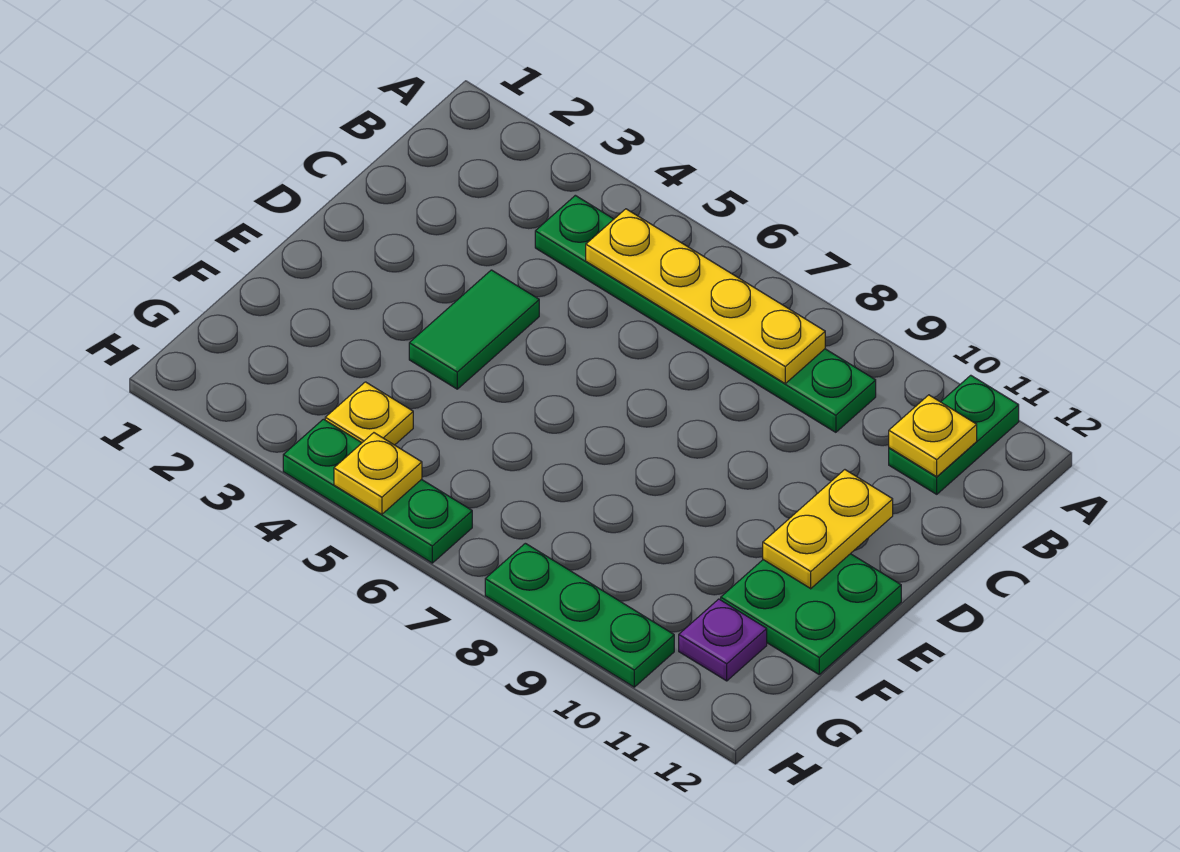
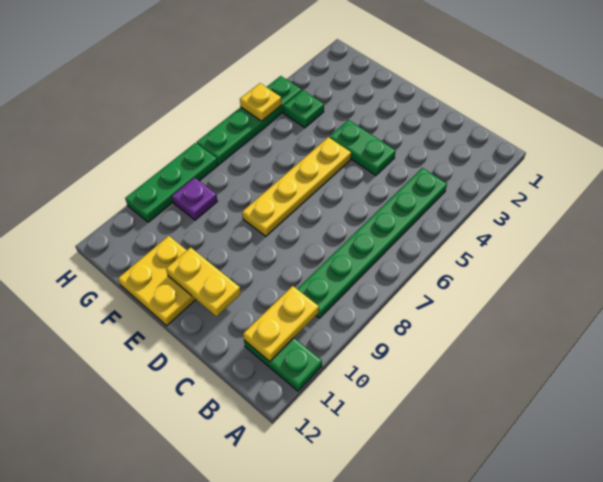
yellow 1x4 plate [586,209,825,383] -> yellow 1x4 plate moved to [242,137,351,236]
yellow 1x1 plate [889,395,977,477] -> yellow 1x2 plate [243,286,319,362]
green 1x2 tile [409,270,539,389] -> green 1x2 plate [329,120,396,175]
green 2x2 plate [721,554,901,674] -> yellow 2x2 plate [118,236,196,326]
yellow 1x1 plate [325,382,413,445] -> green 1x1 plate [283,90,324,128]
purple 1x1 plate [679,599,767,681] -> purple 1x1 plate moved to [172,178,217,220]
green 1x3 plate [283,419,472,563] -> green 1x4 plate [197,76,302,165]

